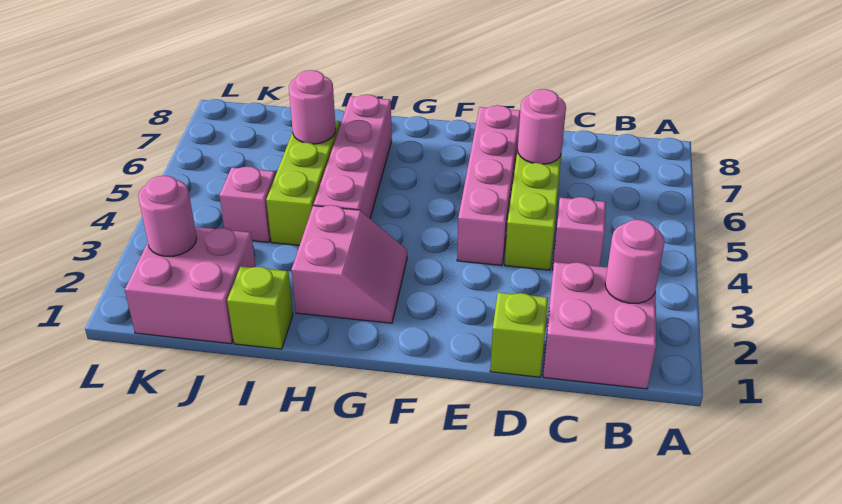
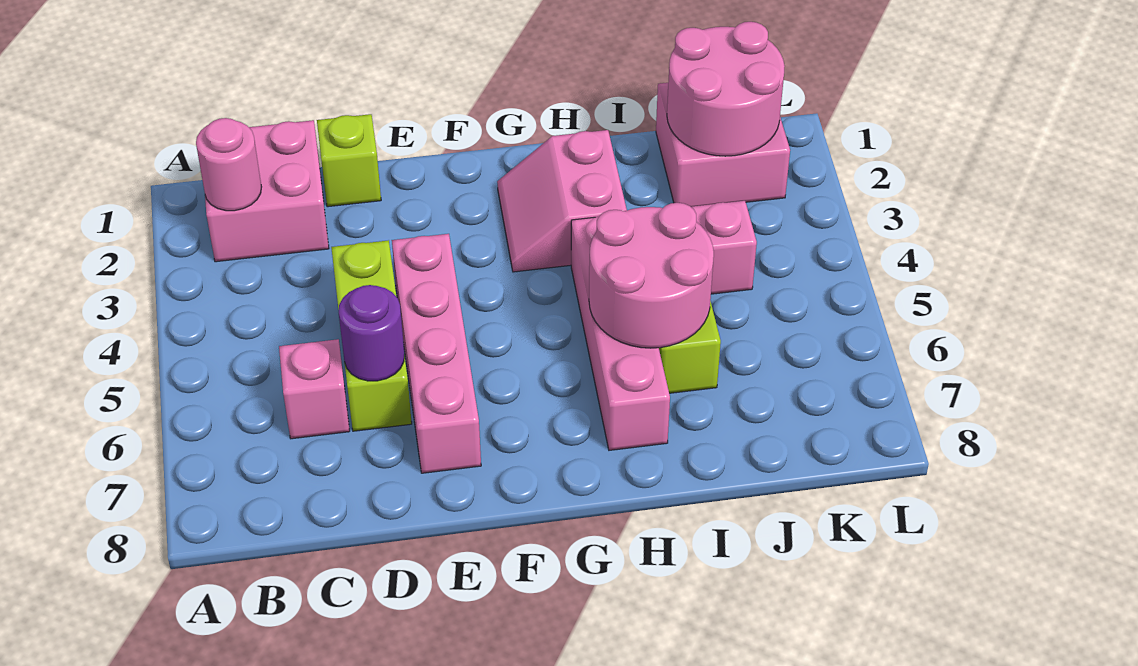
pink 1x1 brick [553,197,606,267] -> pink 1x1 brick moved to [279,339,350,439]
pink 1x1 round brick [518,89,566,164] -> purple 1x1 round brick [339,285,404,381]
lime 1x1 brick [227,266,293,349] -> none
pink 1x1 round brick [289,70,336,144] -> pink 2x2 round brick [589,203,714,348]
pink 1x1 round brick [138,176,197,256] -> pink 2x2 round brick [667,22,785,156]

